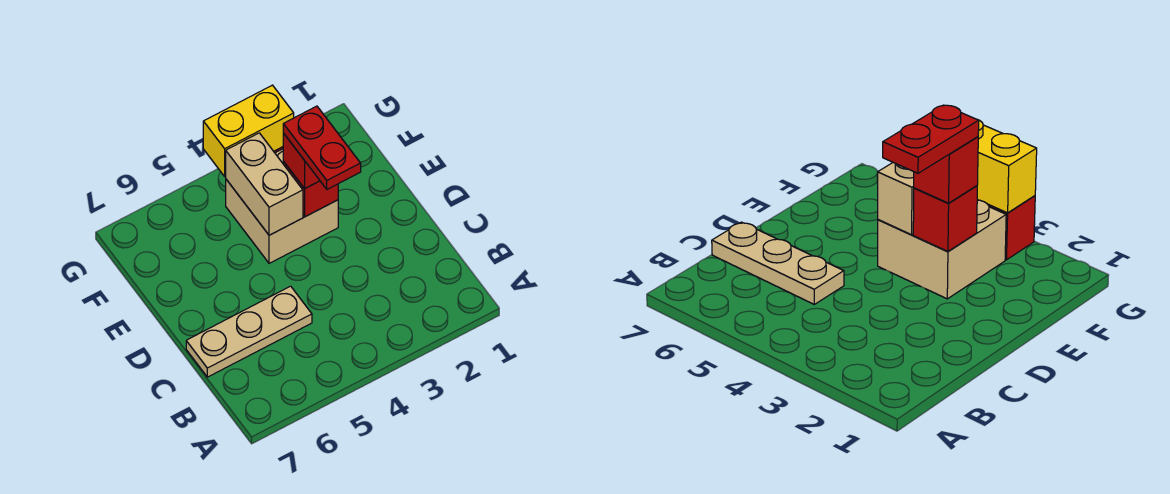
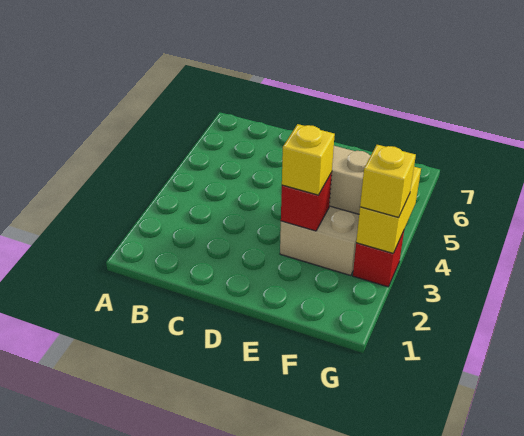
tan 1x3 plate [186,286,312,377] -> none
red 1x2 plate [283,106,361,189] -> none
red 1x1 brick [283,133,320,189] -> yellow 1x1 brick [282,124,335,195]
none -> yellow 1x1 brick [360,145,416,218]

